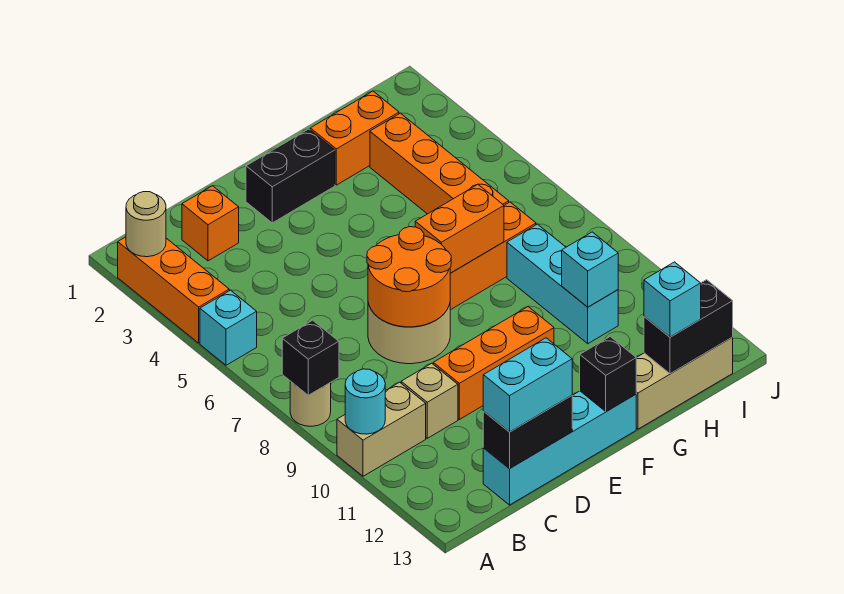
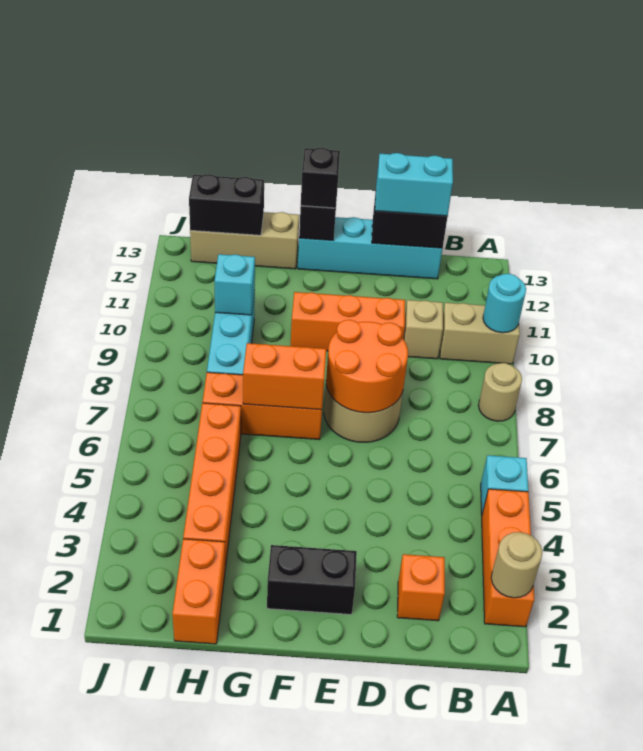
black 1x1 brick [282,320,339,395] -> black 1x1 brick moved to [301,148,340,208]
orange 1x2 brick [310,91,399,185] -> orange 1x2 brick turned to [172,539,225,644]
cyan 1x1 brick [644,262,701,337] -> none

